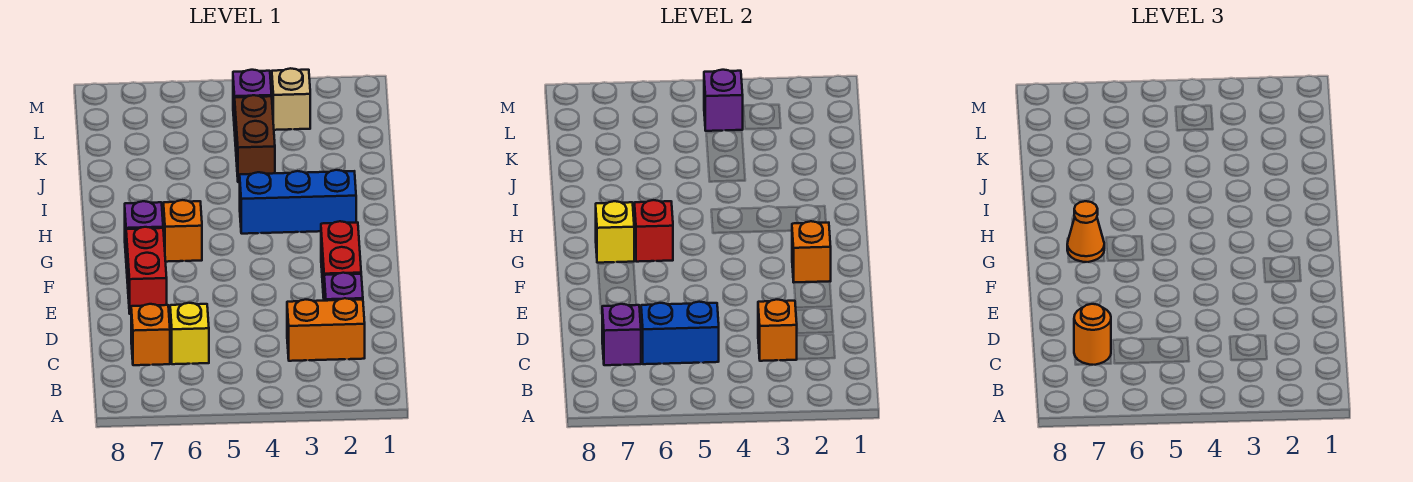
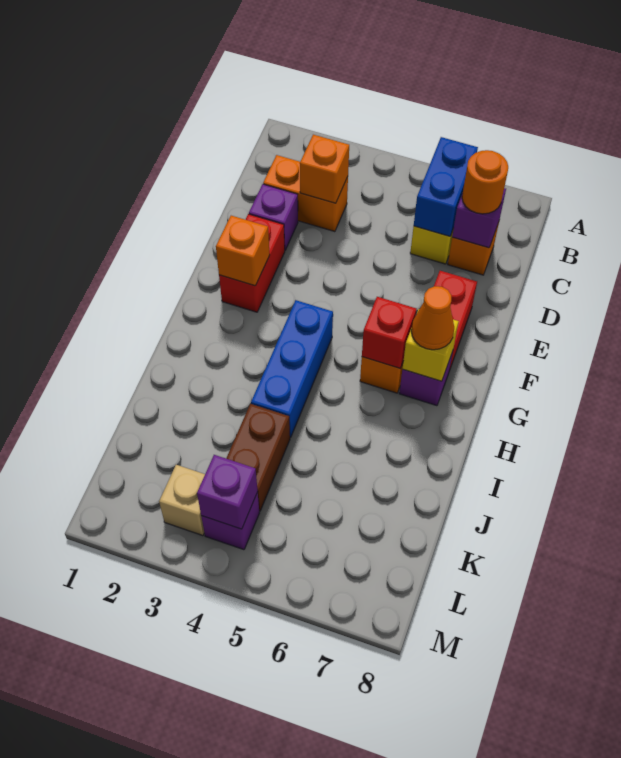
blue 1x2 brick [641,302,719,364] -> blue 1x2 brick turned to [414,137,478,236]
blue 1x3 brick [240,170,356,234] -> blue 1x3 brick turned to [251,300,333,438]

